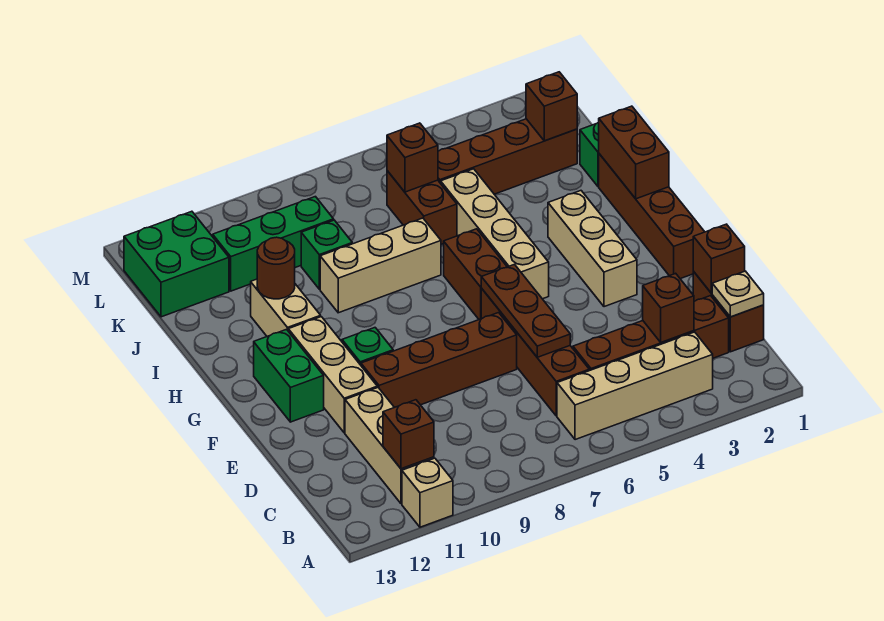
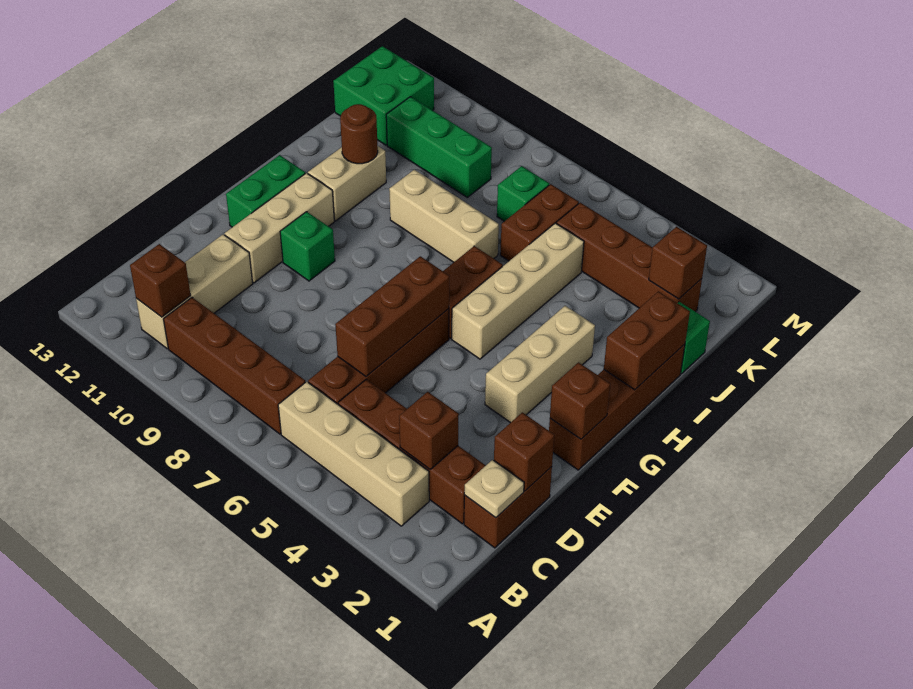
tan 1x1 brick [402,458,453,527] -> none
brown 1x3 plate [481,264,570,357] -> brown 1x3 brick [335,256,449,377]
brown 1x4 brick [361,313,517,407] -> brown 1x4 brick moved to [164,298,305,434]
green 1x1 brick [301,220,352,289] -> green 1x1 brick moved to [497,166,549,221]
brown 1x1 brick [387,123,438,192] -> brown 1x1 brick moved to [550,363,610,439]

